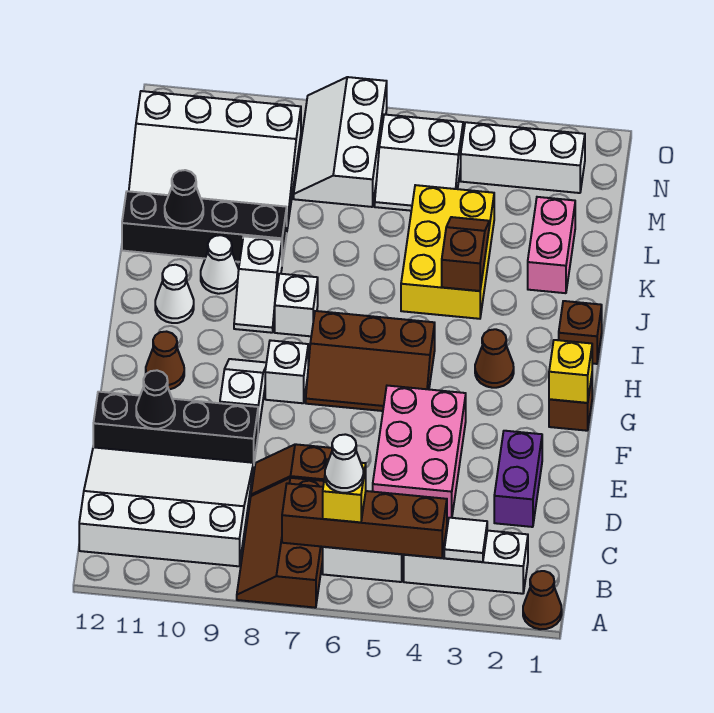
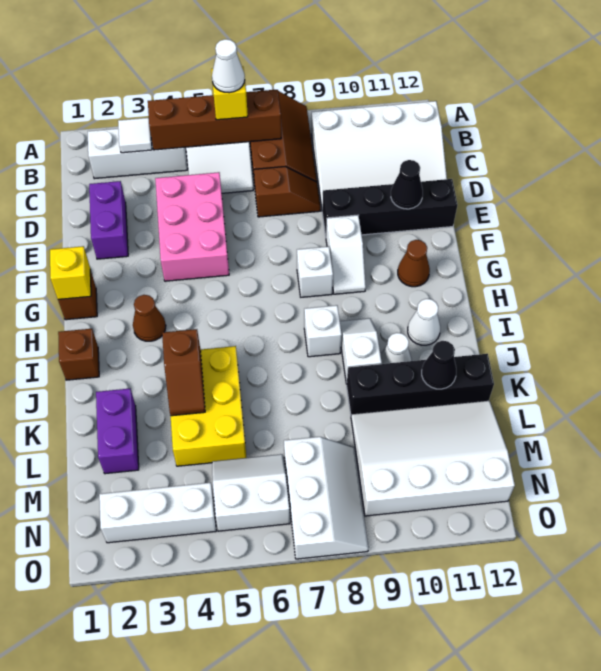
brown 1x1 cone [523,571,562,629] -> none
brown 2x3 slope [306,311,435,411] -> none
pink 1x2 brick [528,197,575,293] -> purple 1x2 brick [96,389,139,474]

